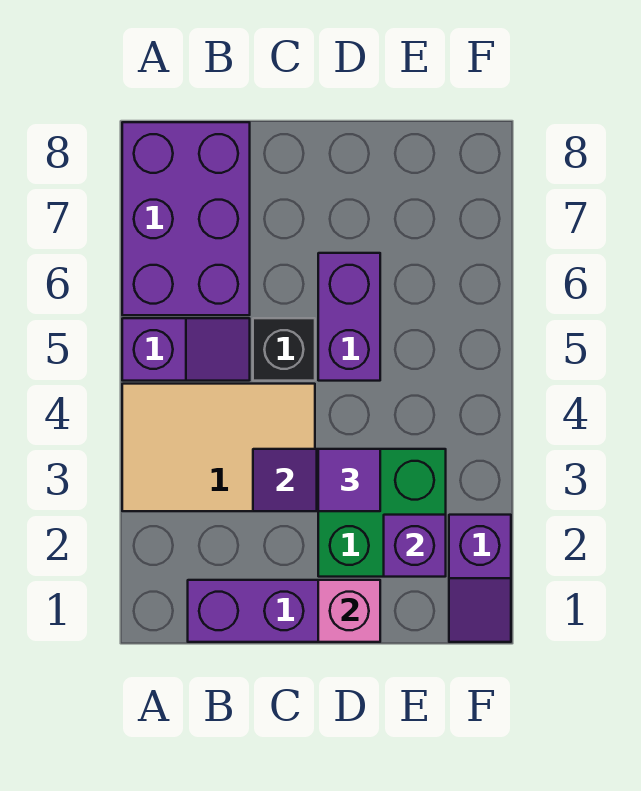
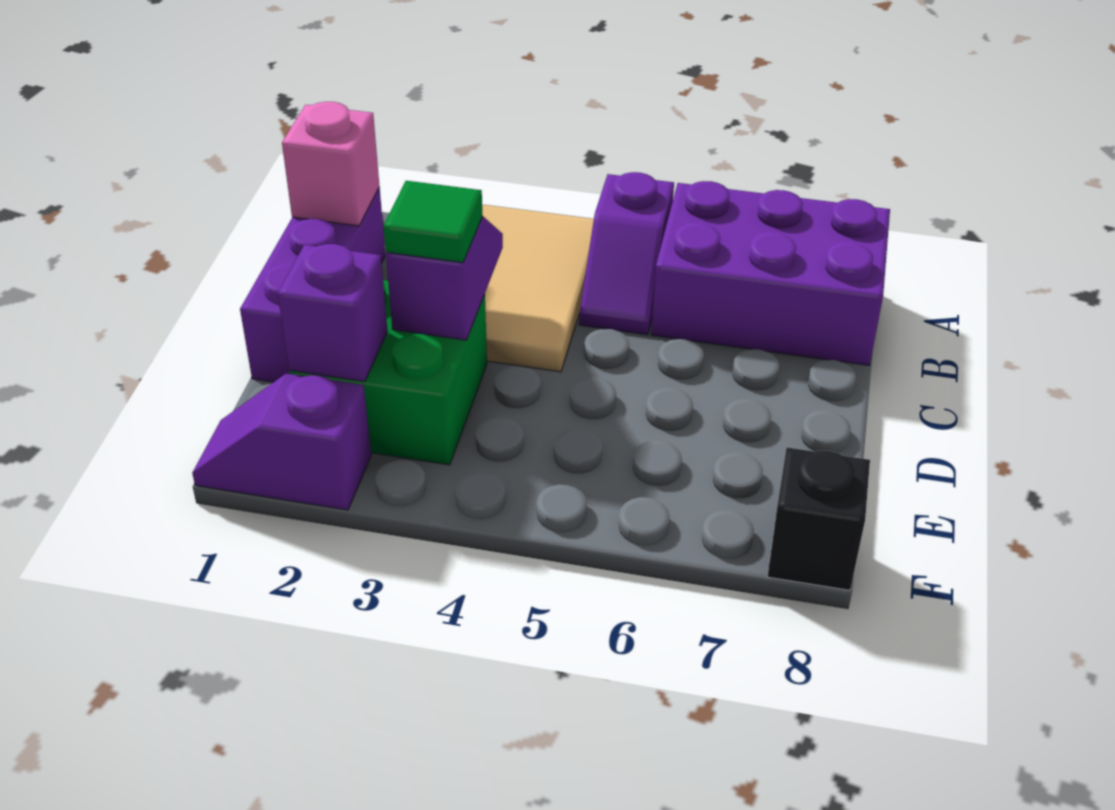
black 1x1 brick [253,318,315,381] -> black 1x1 brick moved to [767,448,870,590]
pink 1x1 brick [318,580,380,642] -> pink 1x1 brick moved to [282,102,380,226]
purple 1x1 tile [318,449,380,511] -> green 1x1 tile [383,181,482,263]
purple 1x2 brick [318,253,380,381] -> none

